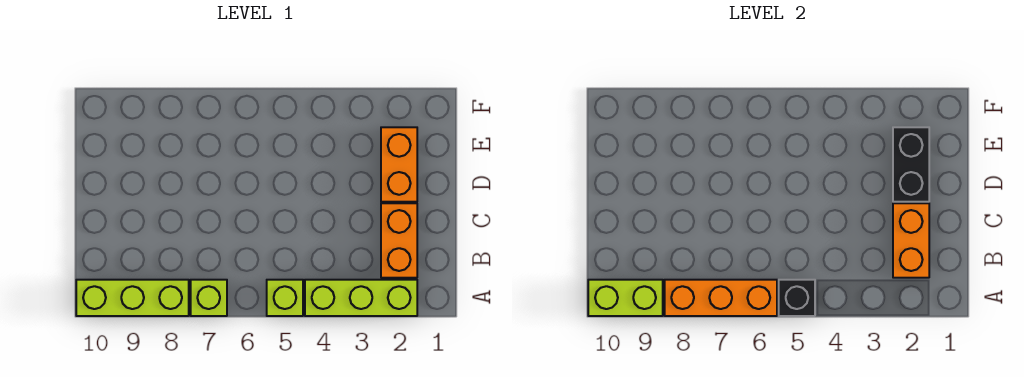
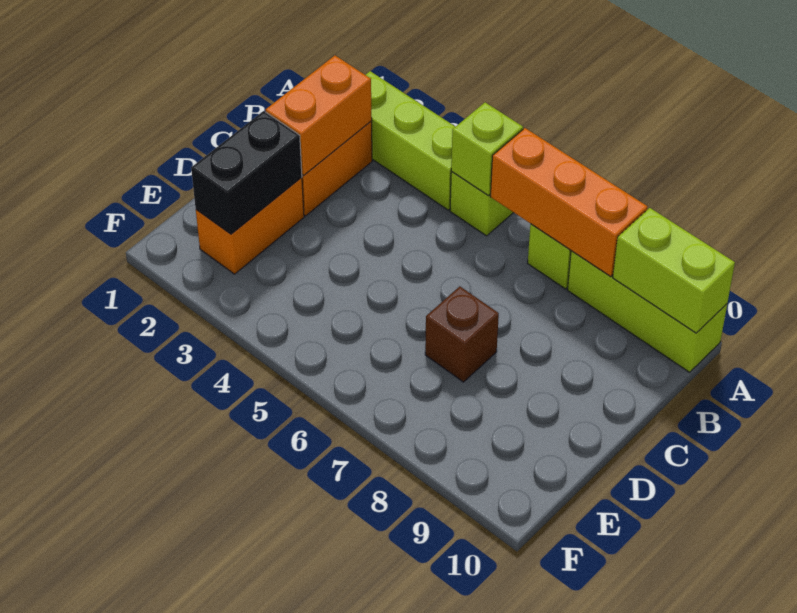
black 1x1 brick [779,280,815,316] -> lime 1x1 brick [451,102,523,196]
none -> brown 1x1 brick [425,287,499,382]

